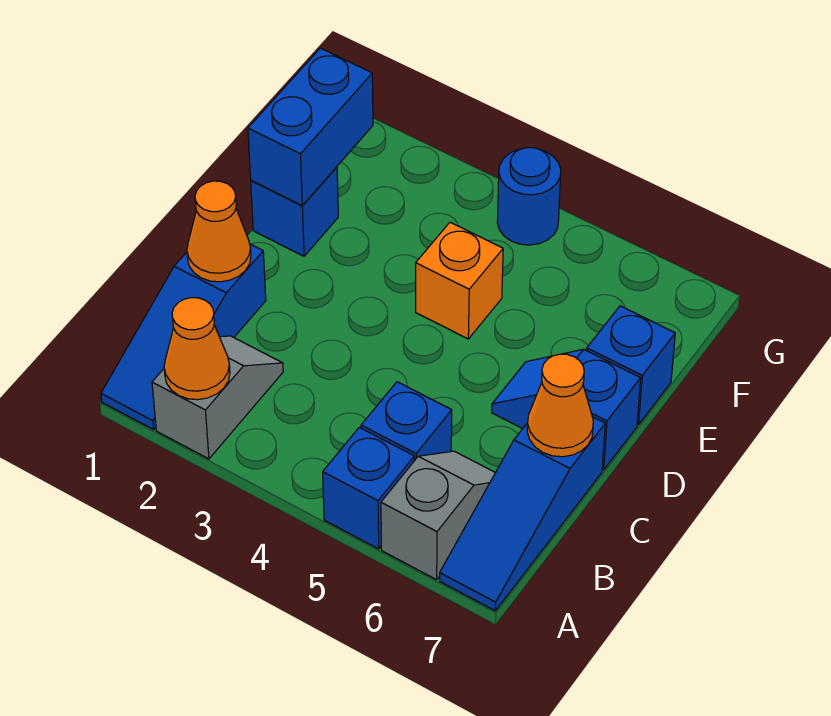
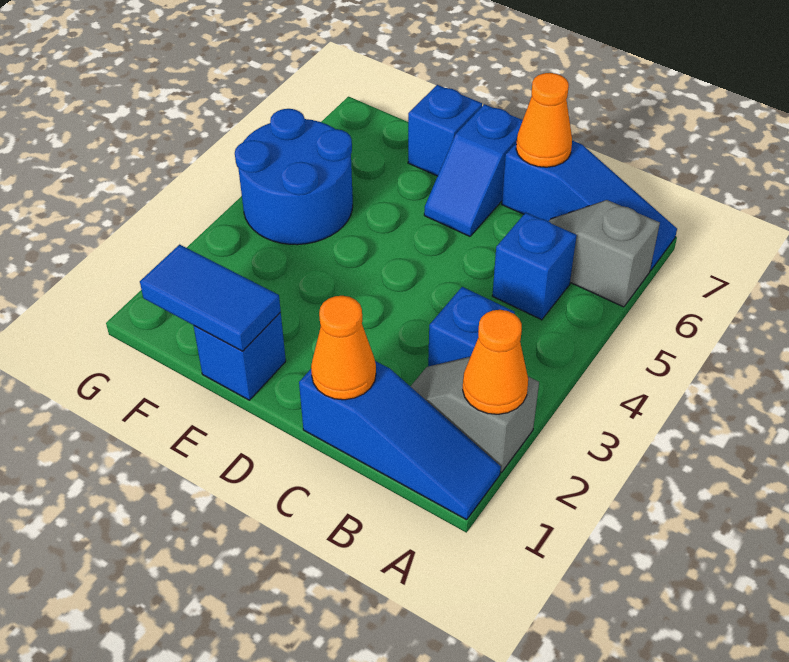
blue 1x1 brick [323,427,414,549] -> blue 1x1 brick moved to [428,287,515,366]
blue 1x2 brick [248,48,373,206] -> blue 1x2 tile [140,245,281,351]
orange 1x1 brick [416,222,503,339] -> none
blue 1x1 round brick [497,147,561,245] -> blue 2x2 round brick [235,109,353,245]

